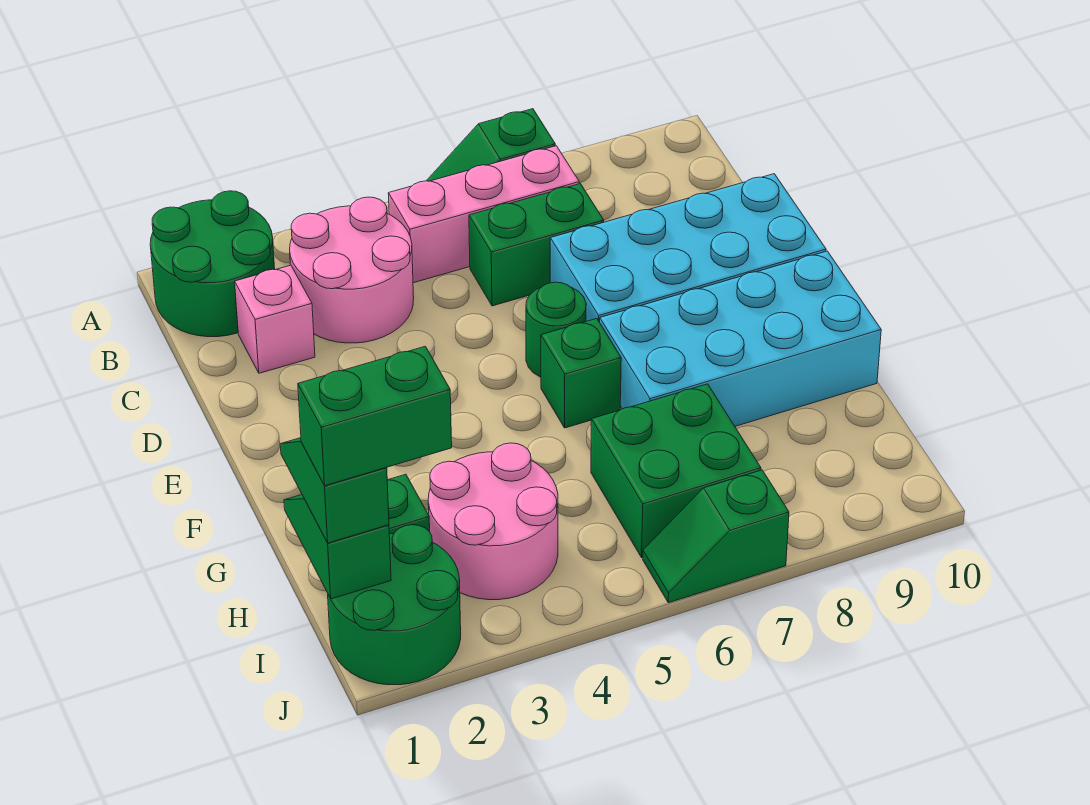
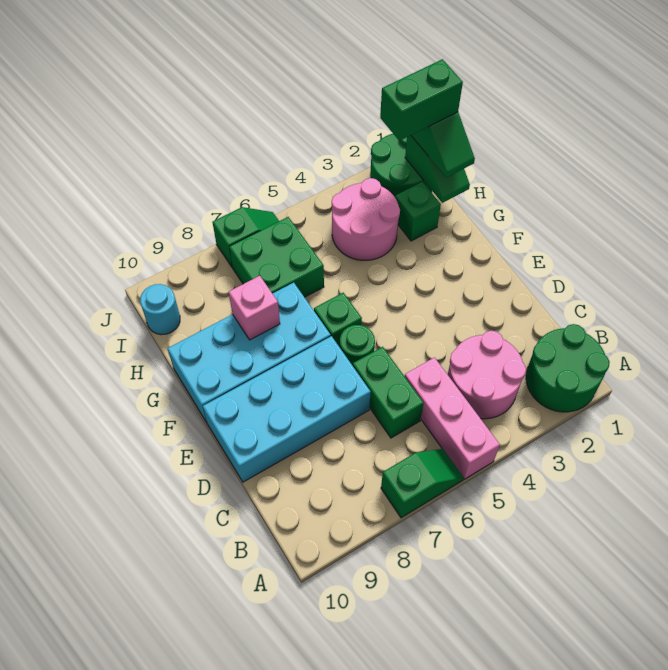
pink 1x3 brick [388,146,579,283] -> pink 1x3 brick turned to [405,358,500,479]
pink 1x1 brick [235,265,315,373] -> pink 1x1 brick moved to [229,276,280,340]
green 1x2 brick [469,184,604,306] -> green 1x2 brick turned to [353,347,423,438]
none -> cyan 1x1 round brick [140,284,180,335]

